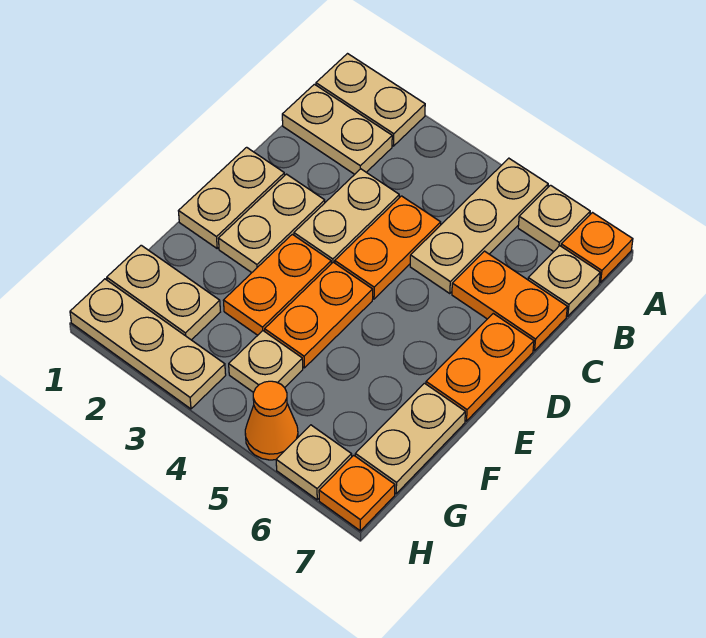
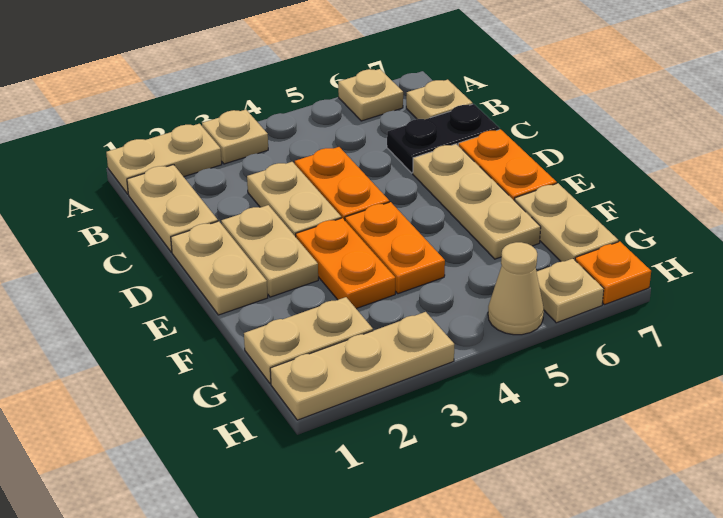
tan 1x3 plate [410,158,548,294] -> tan 1x3 plate moved to [413,144,541,259]
orange 1x1 plate [561,213,633,282] -> none
tan 1x2 plate [282,84,392,174] -> tan 1x2 plate turned to [127,165,218,252]
orange 1x2 plate [452,251,567,351] -> black 1x2 plate [387,104,500,173]
tan 1x1 plate [229,331,303,393] -> tan 1x1 plate moved to [202,110,268,164]
orange 1x1 cone [245,381,298,460] -> tan 1x1 cone [488,242,544,335]

